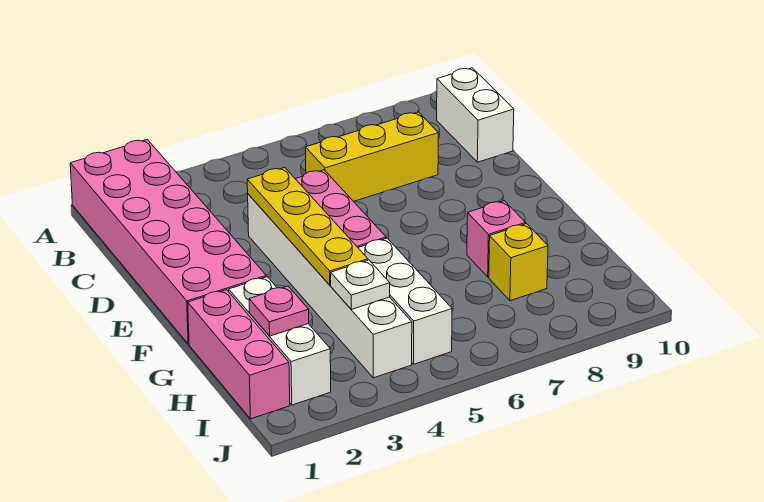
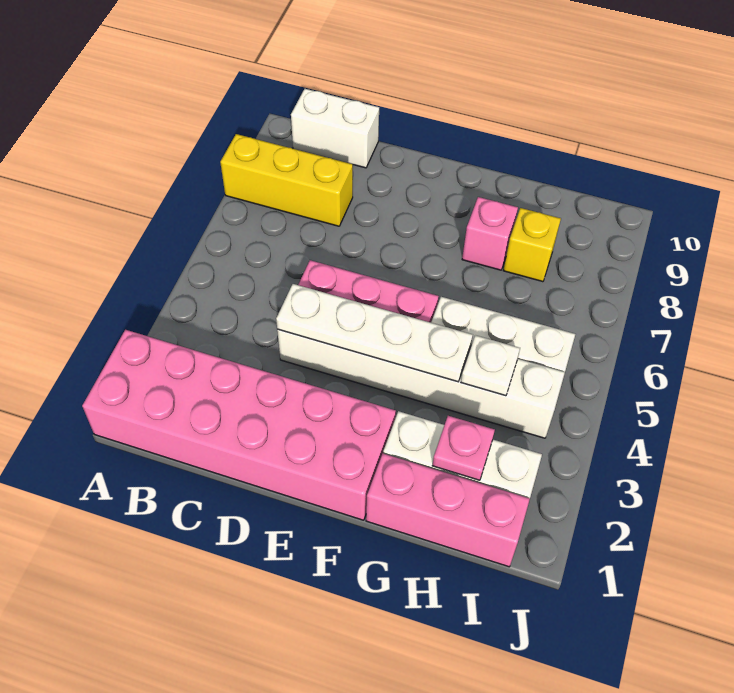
yellow 1x3 brick [306,112,438,202] -> yellow 1x3 brick turned to [220,134,353,226]
yellow 1x4 plate [247,168,368,285] -> white 1x4 plate [276,284,473,382]

